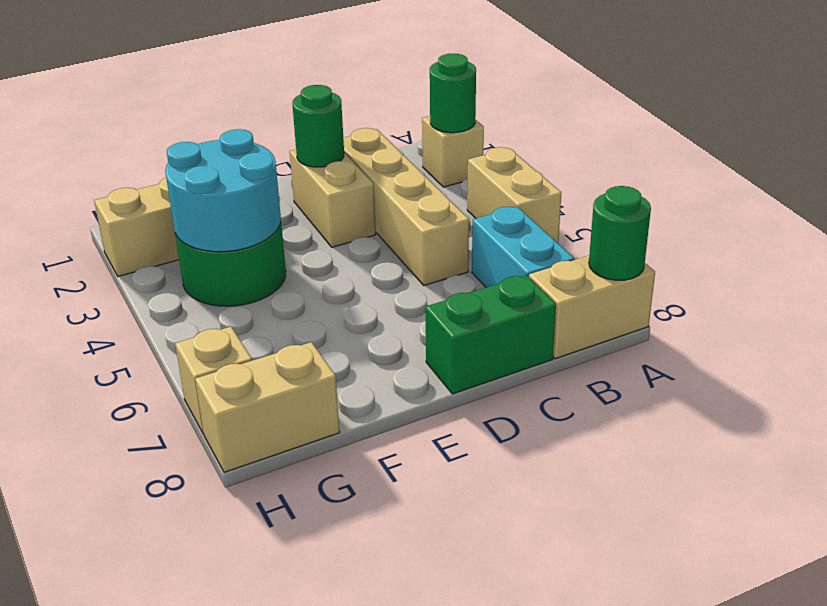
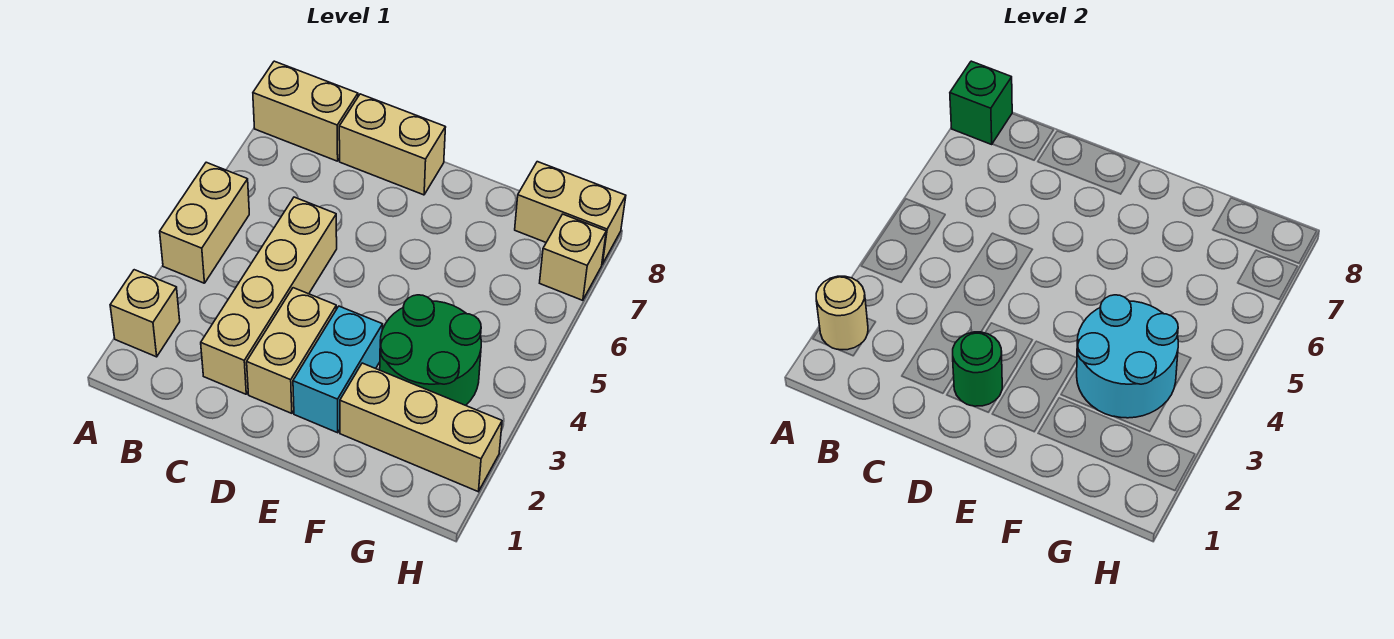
green 1x1 round brick [430,54,476,133] -> tan 1x1 round brick [816,276,868,350]
green 1x1 round brick [589,186,651,280] -> green 1x1 brick [950,61,1012,144]
cyan 1x2 brick [472,207,574,288] -> cyan 1x2 brick moved to [293,306,383,433]
green 1x2 brick [425,275,556,394] -> tan 1x2 brick [339,94,446,195]

